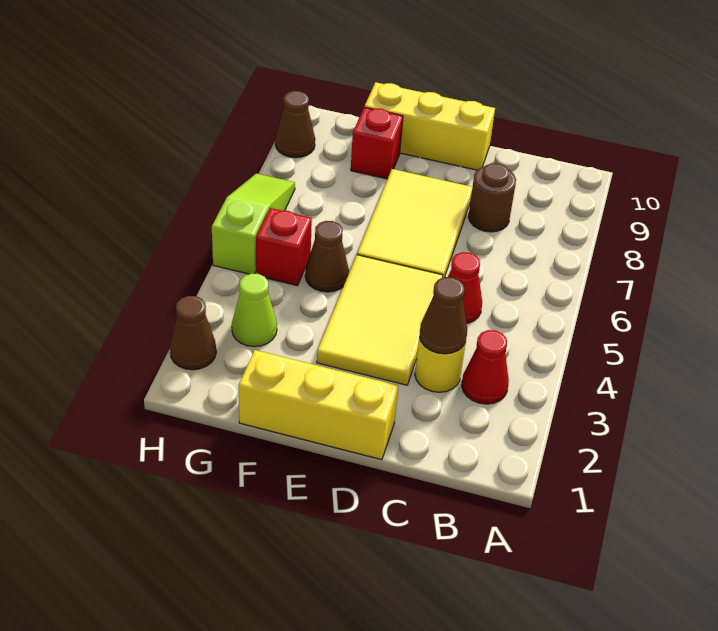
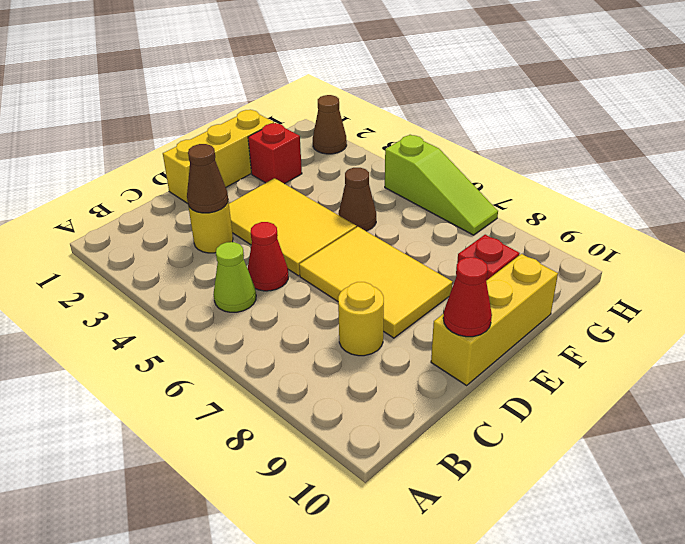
red 1x1 cone [462,330,509,404] -> red 1x1 cone moved to [443,257,492,337]
brown 1x1 round brick [468,163,516,232] -> yellow 1x1 round brick [338,282,384,356]
lime 1x1 cone [232,274,277,347] -> lime 1x1 cone moved to [213,242,256,312]
red 1x1 brick [256,208,312,286] -> red 1x1 brick moved to [248,123,302,184]
brown 1x1 cone [275,91,315,158] -> none

